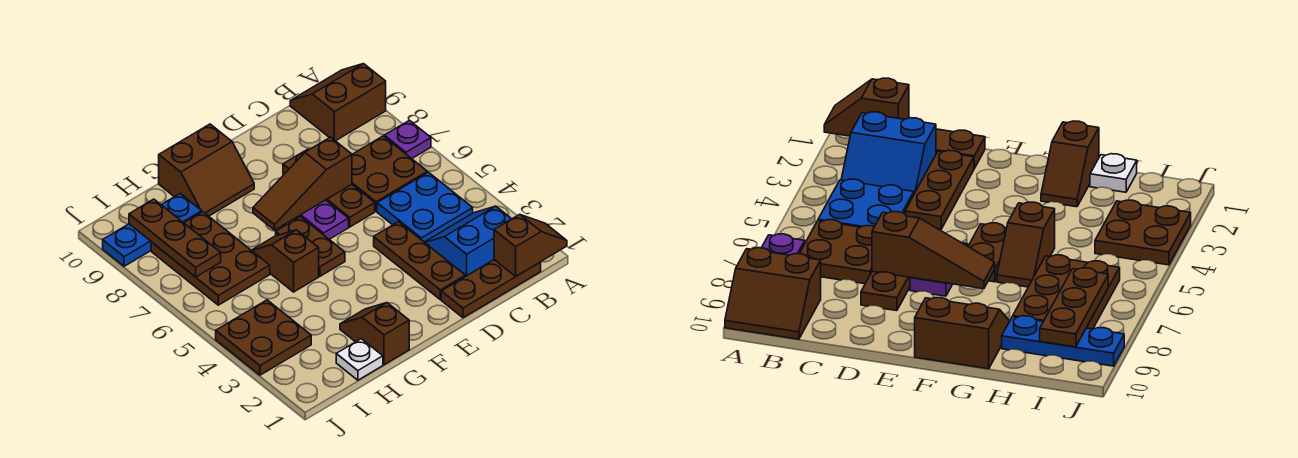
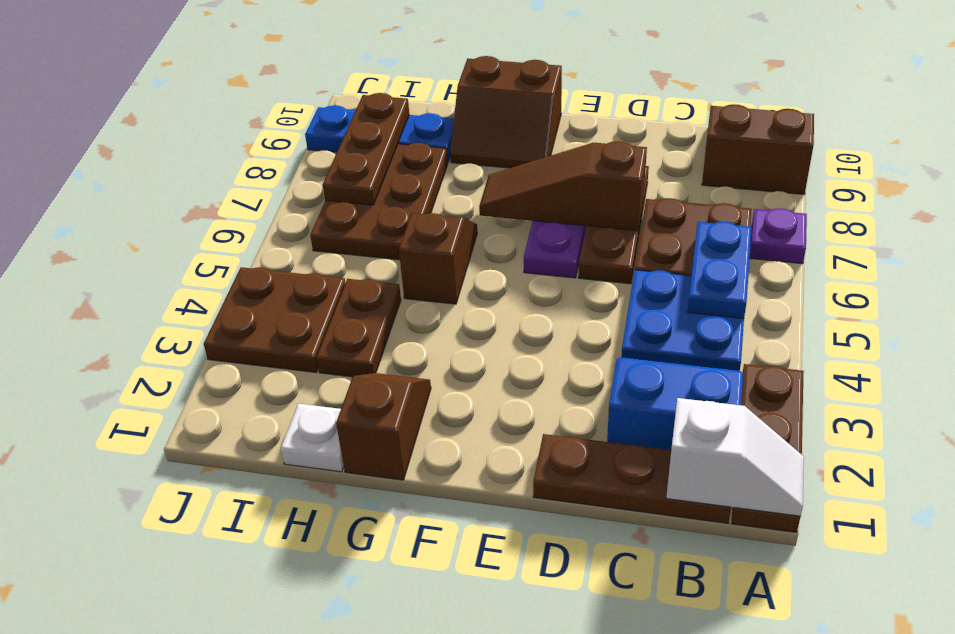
brown 1x2 slope [494,214,567,277] -> white 1x2 slope [666,398,804,516]
none -> blue 1x2 plate [687,221,752,319]
brown 1x3 plate [374,222,465,300] -> brown 1x3 plate moved to [732,364,804,532]
brown 1x2 plate [276,217,345,276] -> brown 1x2 plate moved to [317,279,401,377]

